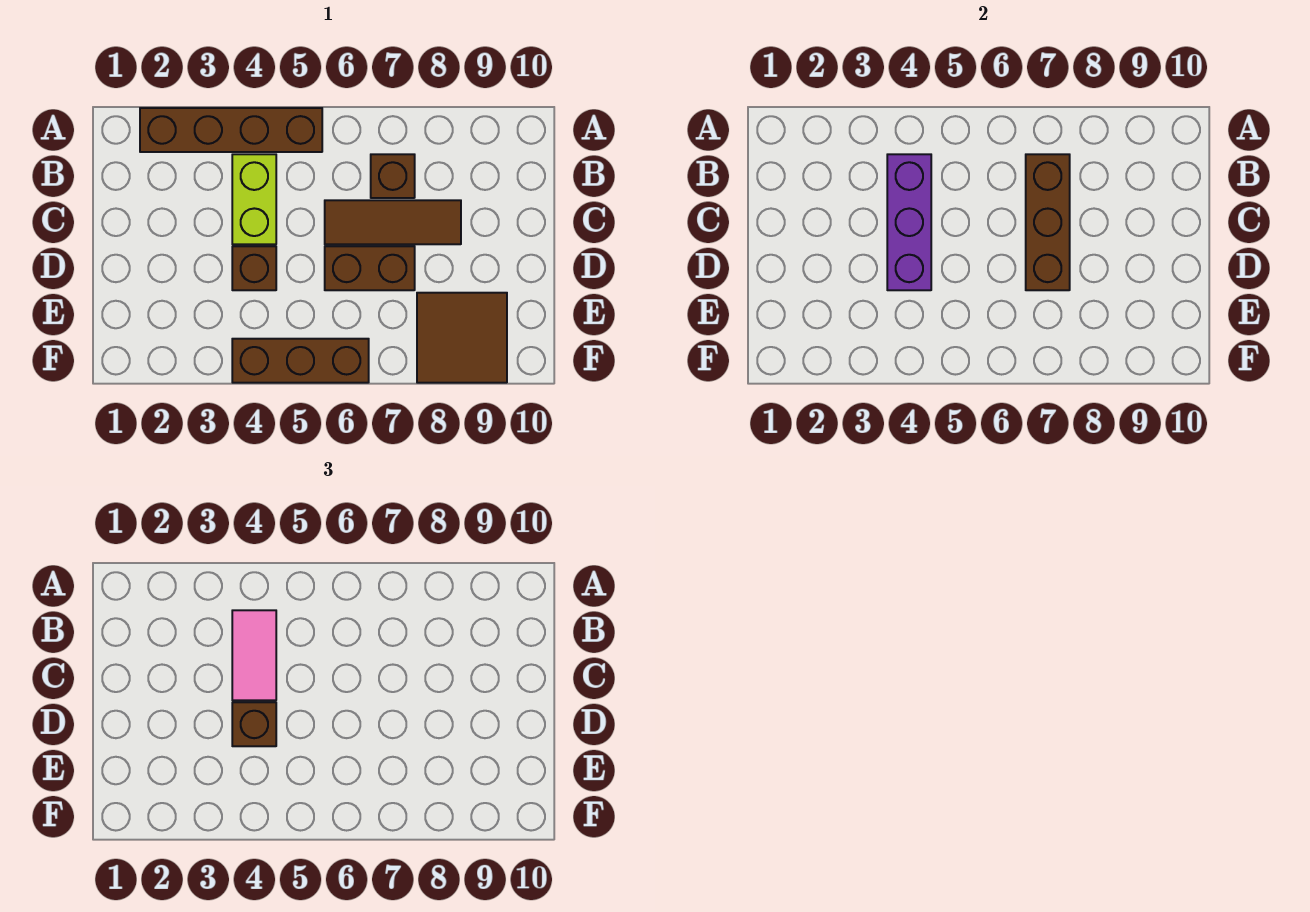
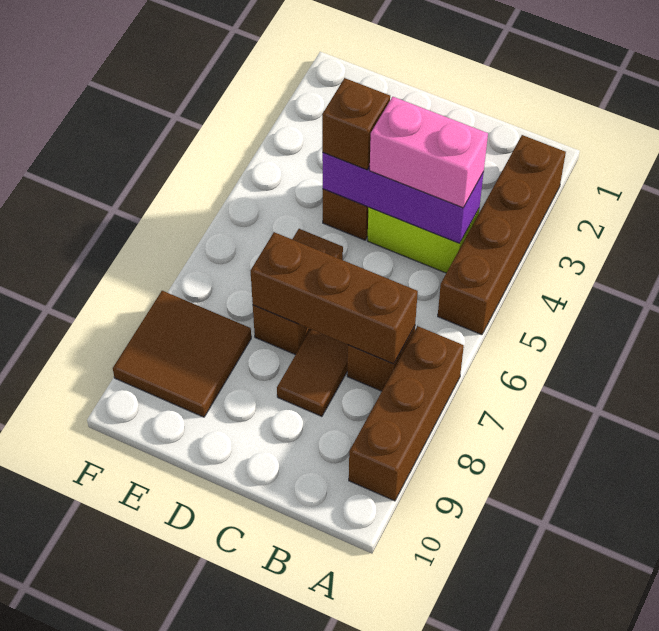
pink 1x2 tile [232,610,276,700] -> pink 1x2 brick [370,97,488,208]
brown 1x3 brick [232,339,369,383] -> brown 1x3 brick moved to [349,326,464,501]

